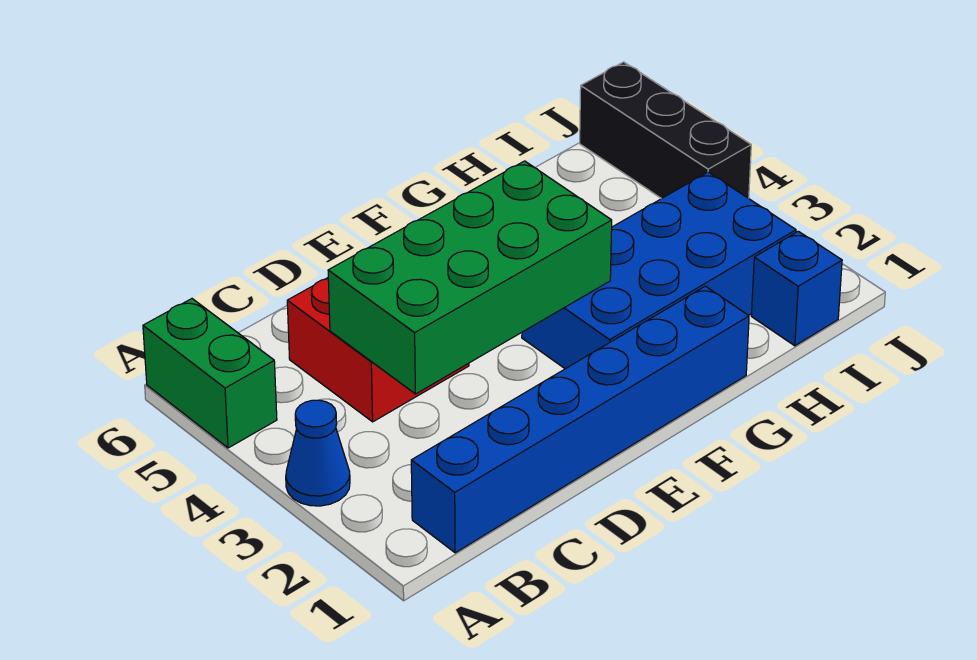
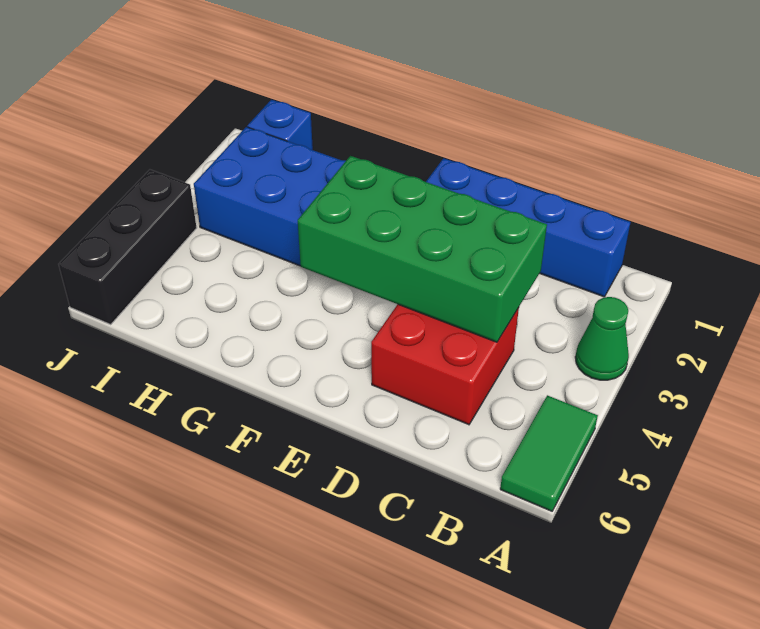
blue 1x1 cone [286,400,350,506] -> green 1x1 cone [575,297,629,380]
green 1x2 brick [143,299,277,448] -> green 1x2 tile [500,395,598,511]
blue 1x6 brick [411,286,749,553] -> blue 1x4 brick [426,158,630,297]

